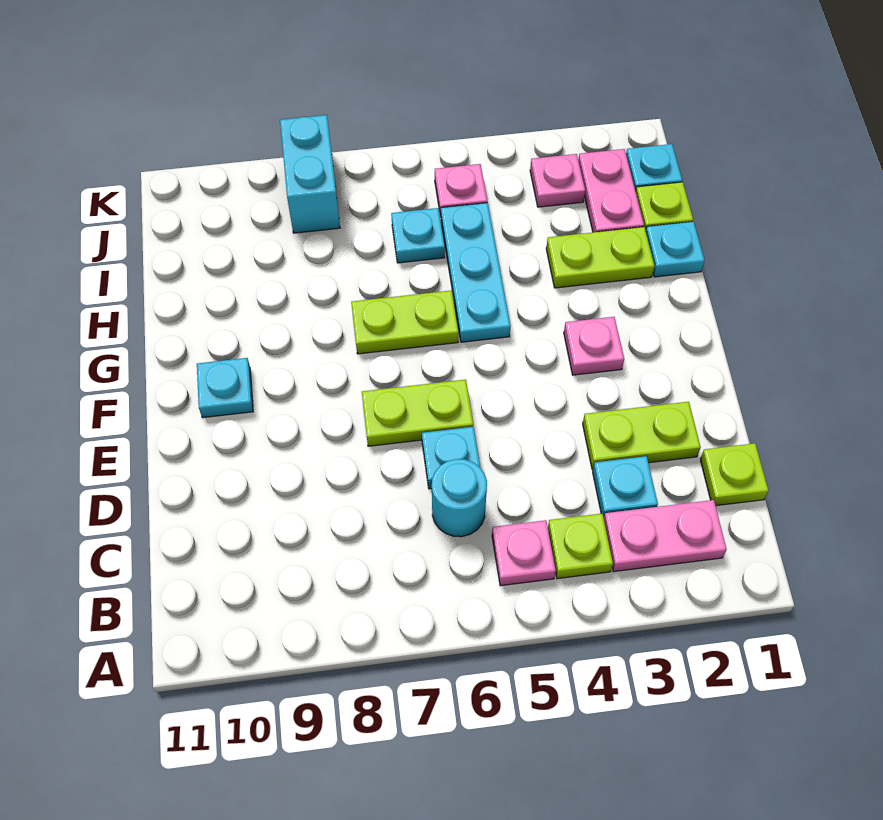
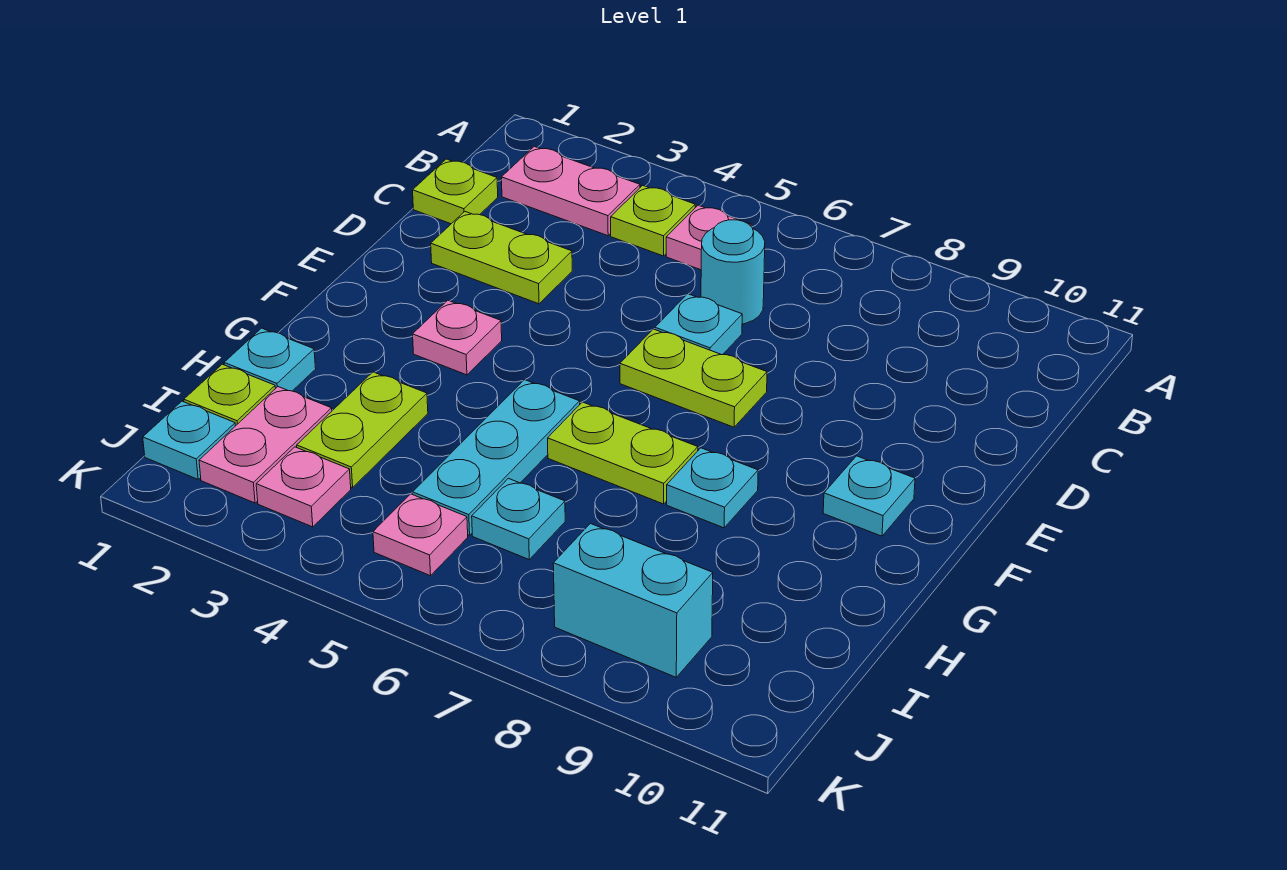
cyan 1x1 plate [593,456,658,518] -> cyan 1x1 plate moved to [667,448,758,528]
lime 1x2 plate [546,227,654,288] -> lime 1x2 plate turned to [297,372,428,488]
cyan 1x2 brick [280,115,340,233] -> cyan 1x2 brick turned to [553,524,713,677]

